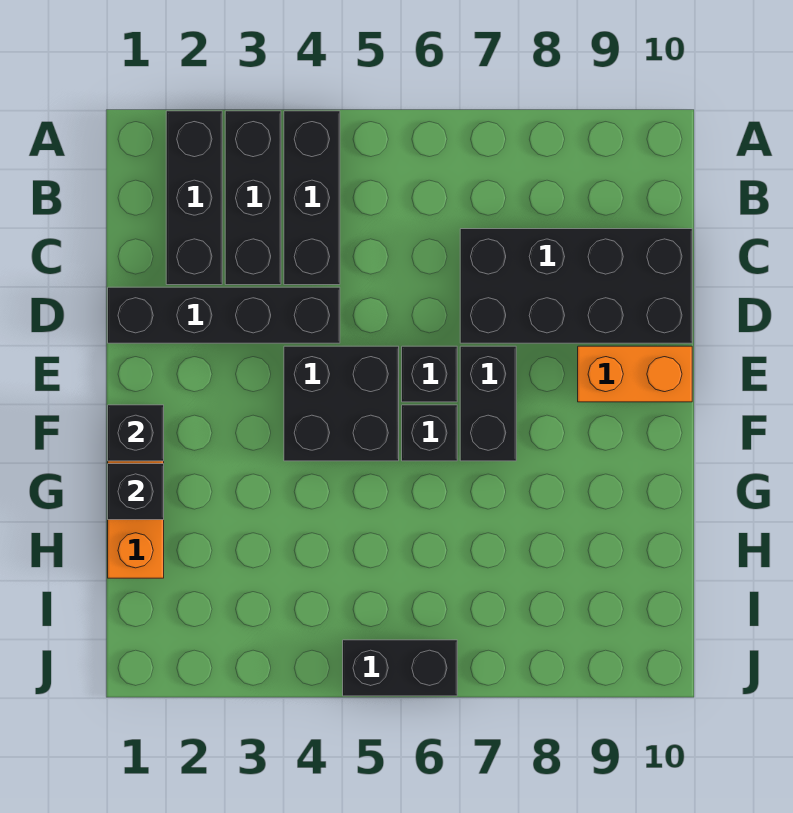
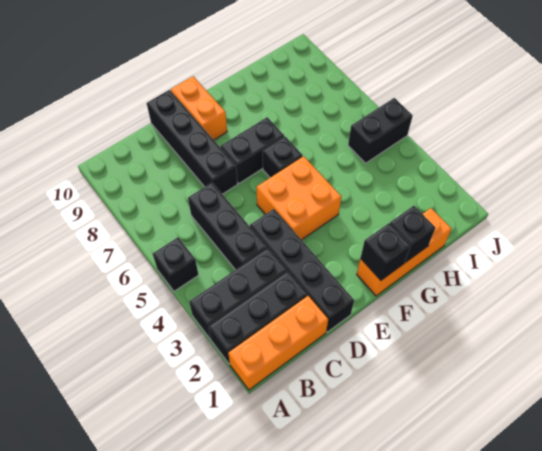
none -> orange 1x3 brick [228,296,328,390]
black 1x3 brick [284,111,340,285] -> black 1x3 brick turned to [188,183,267,270]
black 2x4 brick [460,229,692,343] -> black 1x4 brick [147,90,238,194]
black 2x2 brick [284,346,399,461] -> orange 2x2 brick [256,156,341,240]
black 1x1 brick [402,346,457,402] -> black 1x1 brick moved to [153,238,199,291]
black 1x2 brick [343,640,457,696] -> black 1x2 brick turned to [348,98,413,163]

